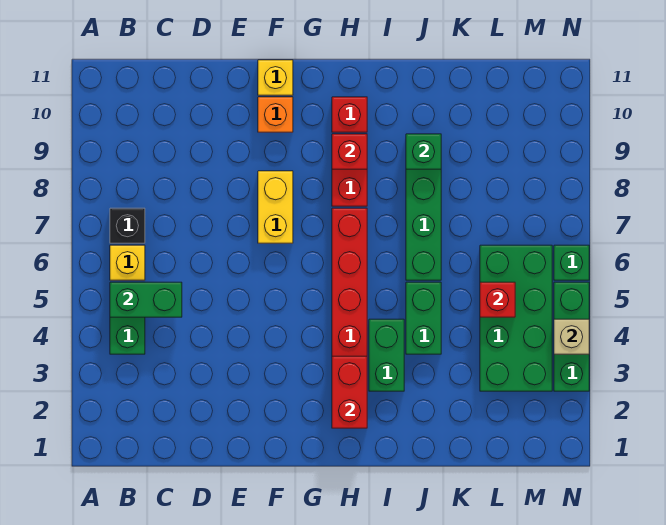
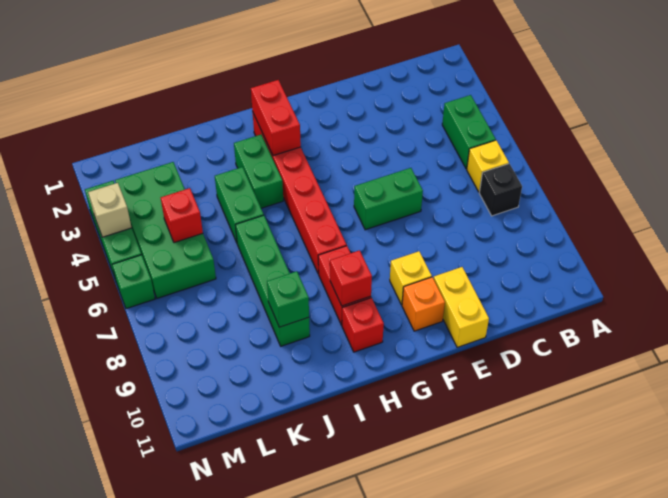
green 1x2 brick [110,282,182,317] -> green 1x2 brick moved to [354,168,423,230]
yellow 1x2 brick [258,171,293,243] -> yellow 1x2 brick moved to [434,267,489,347]
yellow 1x1 brick [258,60,293,95] -> yellow 1x1 brick moved to [390,251,432,305]

